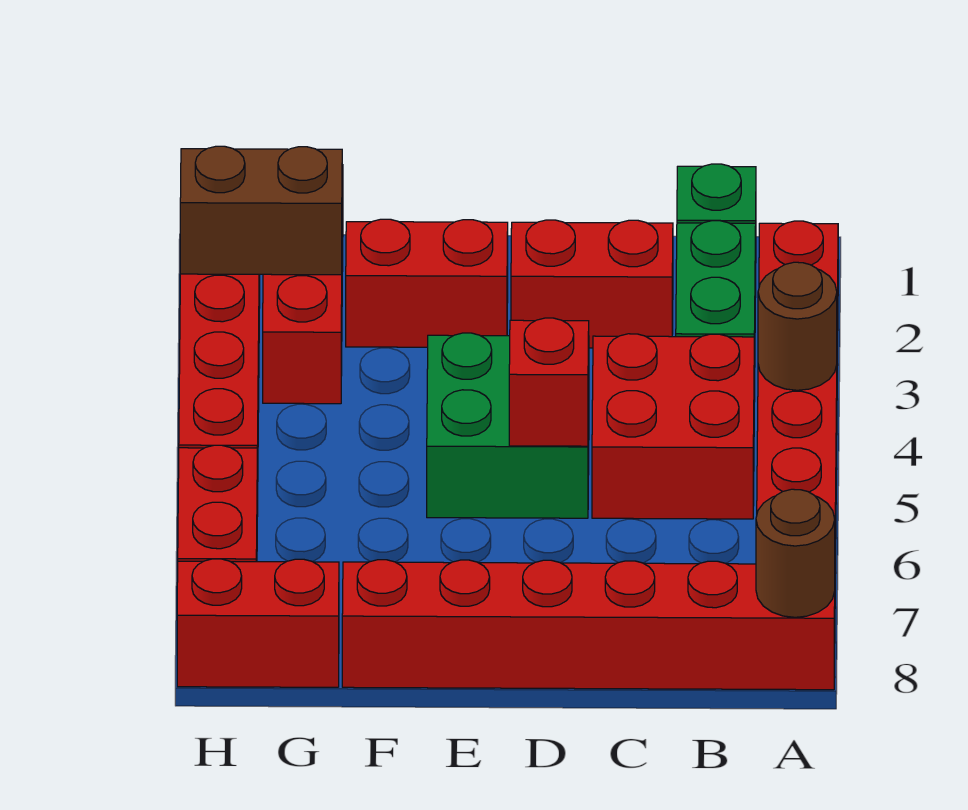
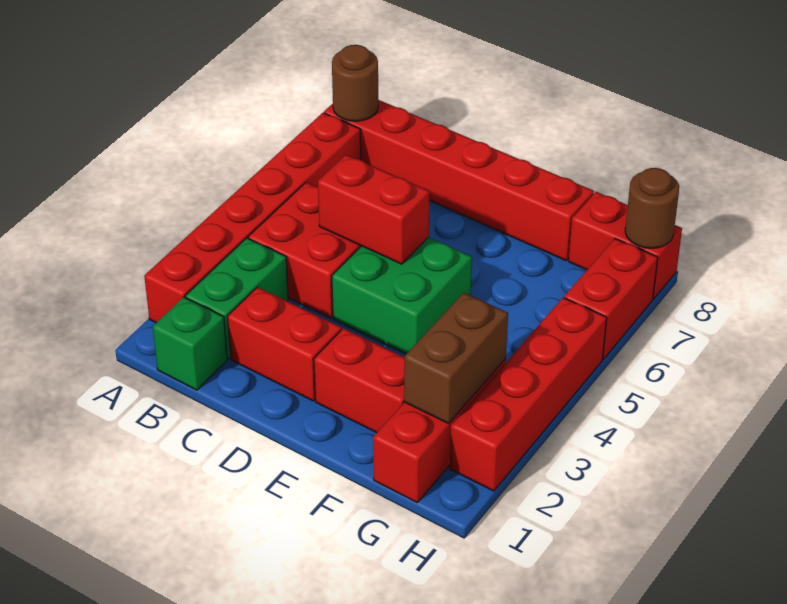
brown 1x1 round brick [758,262,837,390] -> brown 1x1 round brick moved to [625,168,679,248]
red 1x1 brick [509,318,589,446] -> red 1x2 brick [318,155,430,264]
brown 1x2 brick [180,146,342,275] -> brown 1x2 brick turned to [404,293,508,423]

